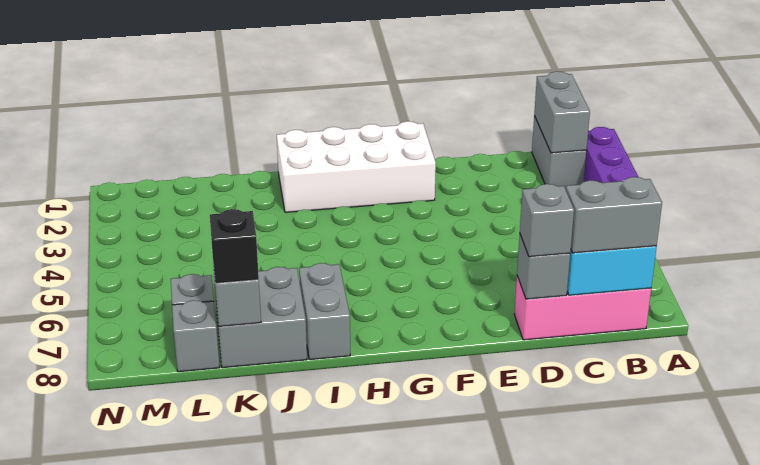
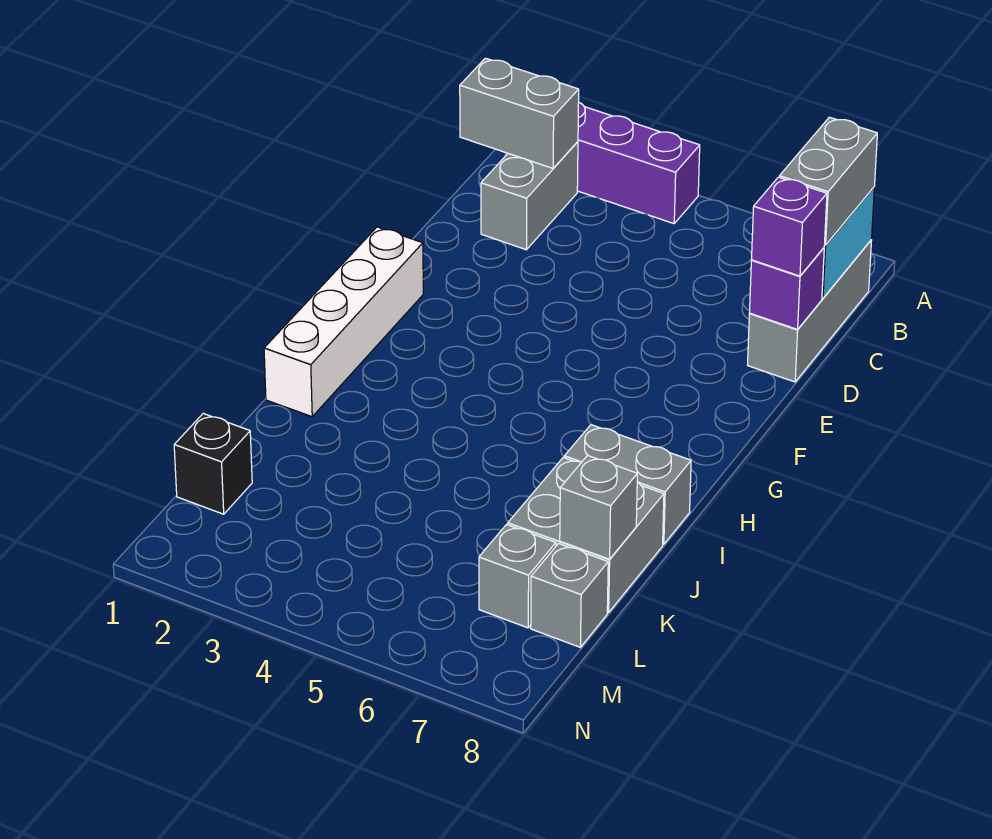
grey 1x2 brick [532,116,586,189] -> grey 1x2 brick turned to [481,142,578,250]
pink 1x3 brick [514,276,651,340] -> grey 1x3 brick [748,240,872,382]
grey 1x1 brick [517,235,570,299] -> purple 1x1 brick [750,248,824,329]
grey 1x1 brick [520,184,574,257] -> purple 1x1 brick [752,177,827,276]
white 2x4 brick [277,121,436,212] -> white 1x4 brick [264,227,423,417]
black 1x1 brick [210,209,259,284] -> black 1x1 brick moved to [174,414,252,514]

